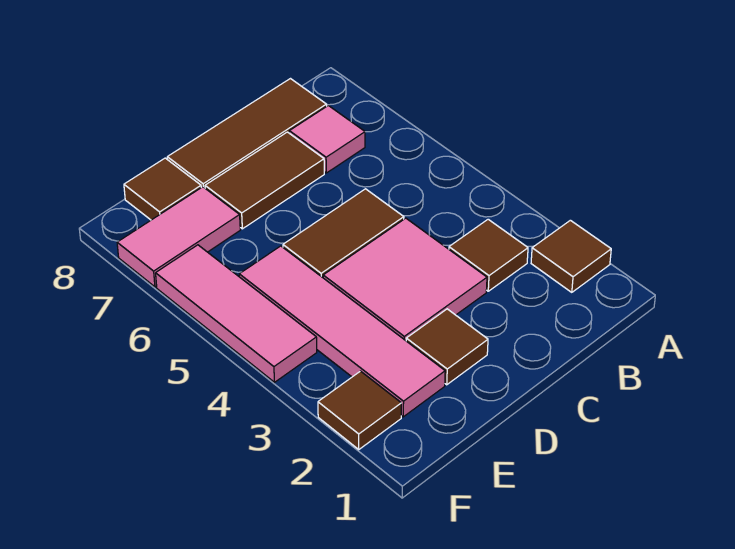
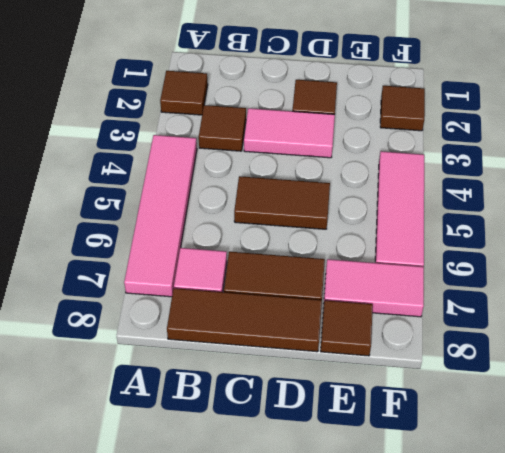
pink 2x2 tile [323,218,487,341] -> pink 1x2 tile [244,108,335,158]
pink 1x4 tile [239,246,445,417] -> pink 1x4 tile moved to [124,135,197,297]

